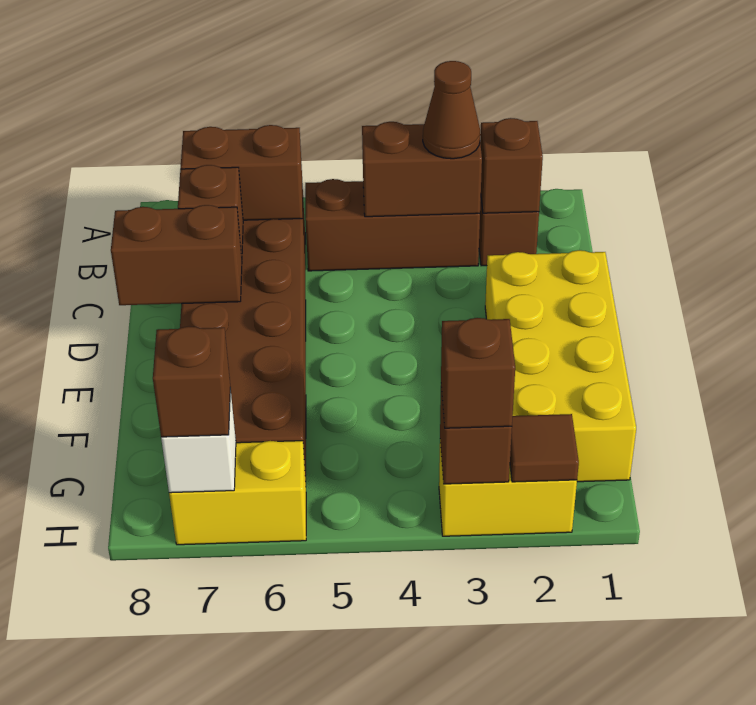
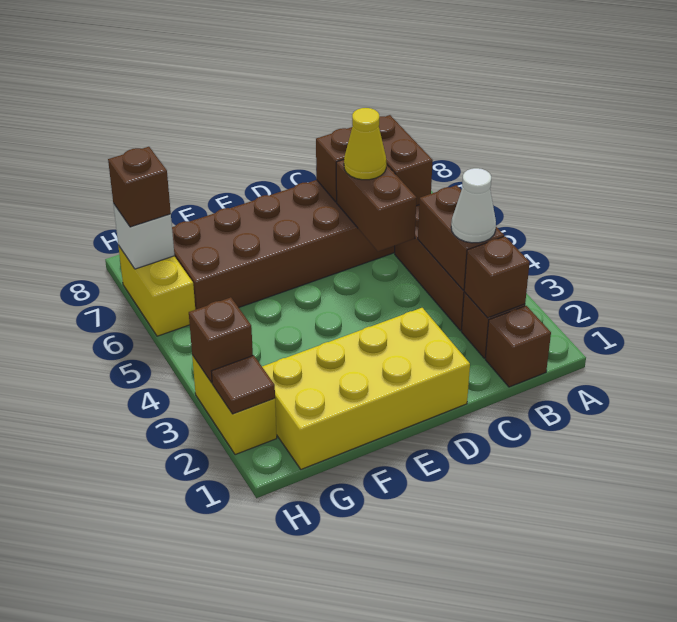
brown 1x1 cone [423,61,480,159] -> white 1x1 cone [451,168,496,243]
none -> yellow 1x1 cone [344,108,386,180]
brown 1x2 brick [111,205,242,305] -> brown 1x2 brick moved to [336,160,417,251]
brown 1x1 brick [441,318,515,428] -> brown 1x1 brick moved to [485,306,551,387]

